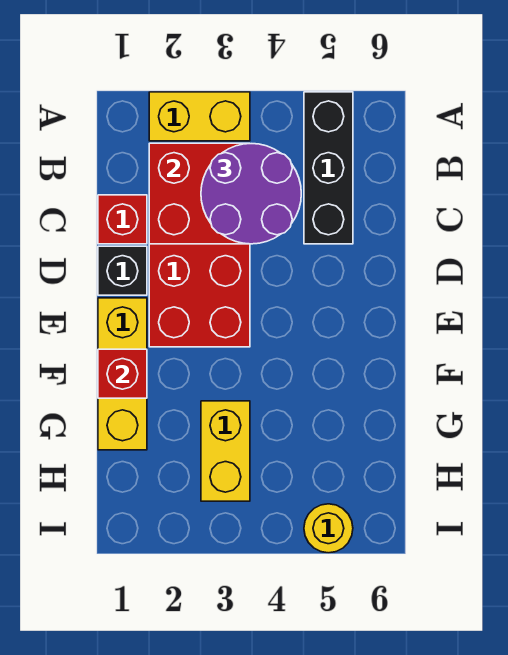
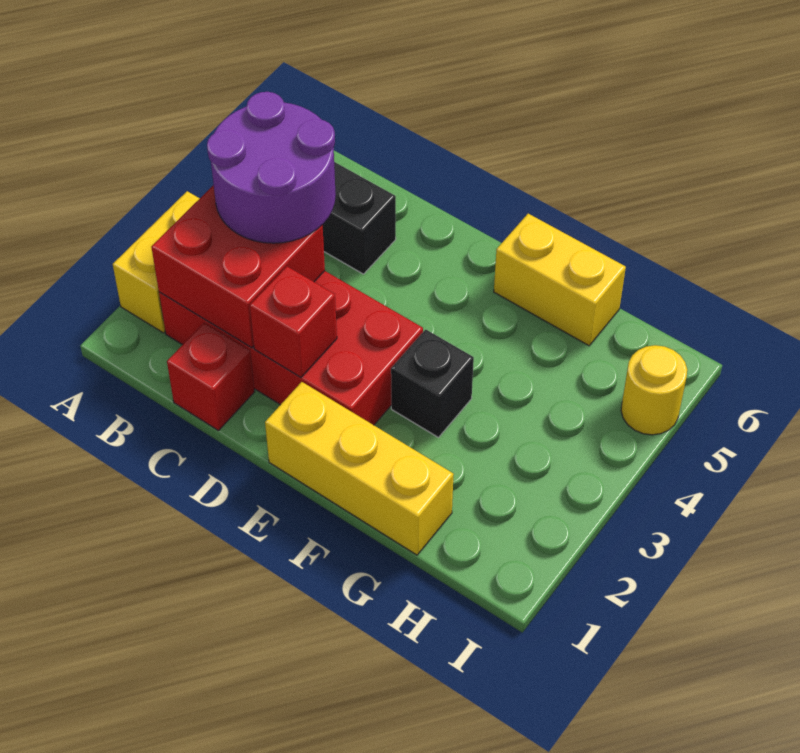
black 1x1 brick [98,246,147,295] -> black 1x1 brick moved to [391,329,474,437]
red 1x1 brick [98,349,147,398] -> red 1x1 brick moved to [250,266,337,377]
yellow 1x2 brick [201,401,250,501] -> yellow 1x2 brick moved to [494,214,626,346]

